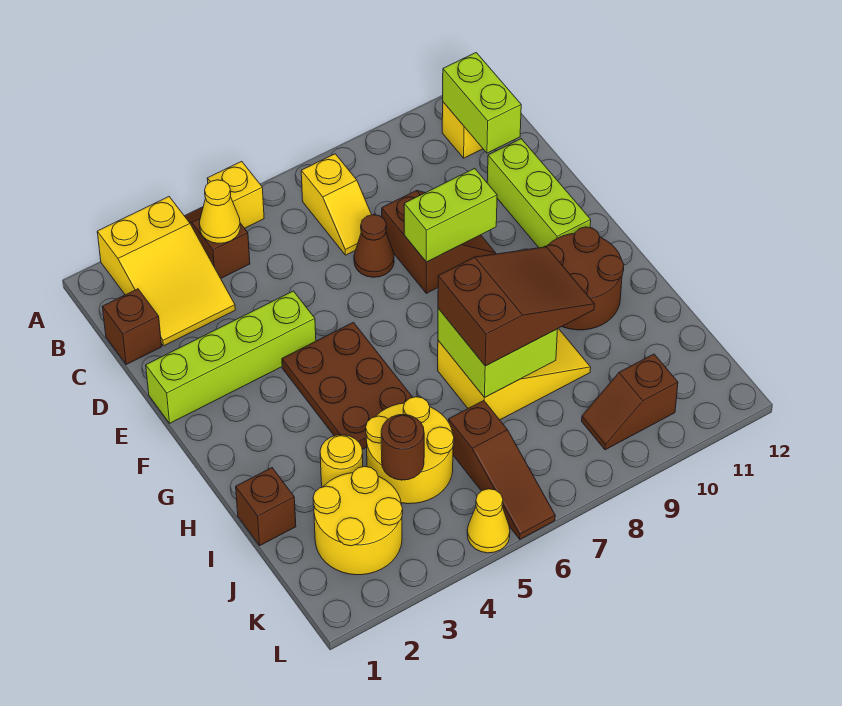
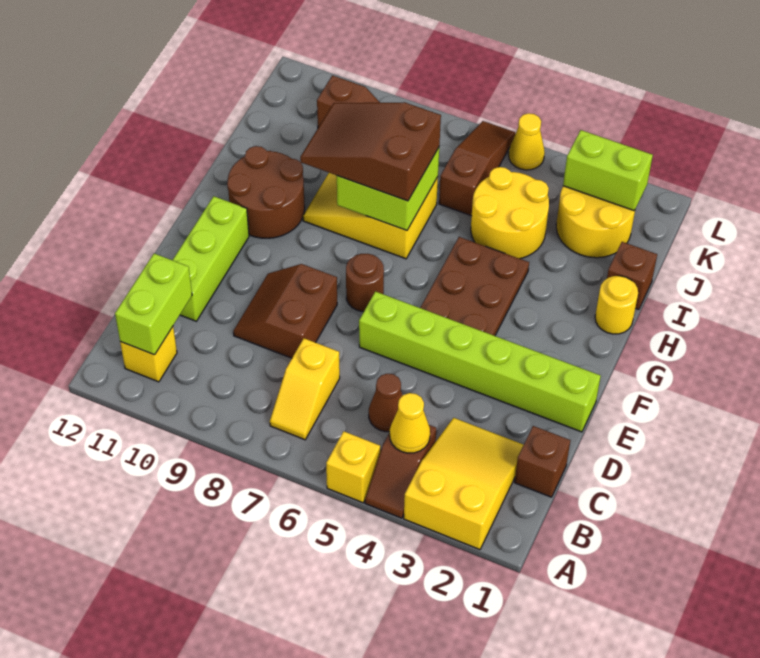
yellow 1x2 slope [301,154,371,255] -> yellow 1x2 slope turned to [270,338,340,440]
brown 1x1 cone [354,215,394,277] -> brown 1x1 cone moved to [369,374,403,432]
lime 1x4 brick [146,291,316,423] -> lime 1x6 brick [359,292,601,432]
lime 1x2 brick [404,168,497,262] -> lime 1x2 brick moved to [563,130,653,211]
yellow 1x1 round brick [320,435,363,487] -> yellow 1x1 round brick moved to [595,276,638,334]
brown 1x1 round brick [381,414,424,480] -> brown 1x1 round brick moved to [346,254,384,312]

